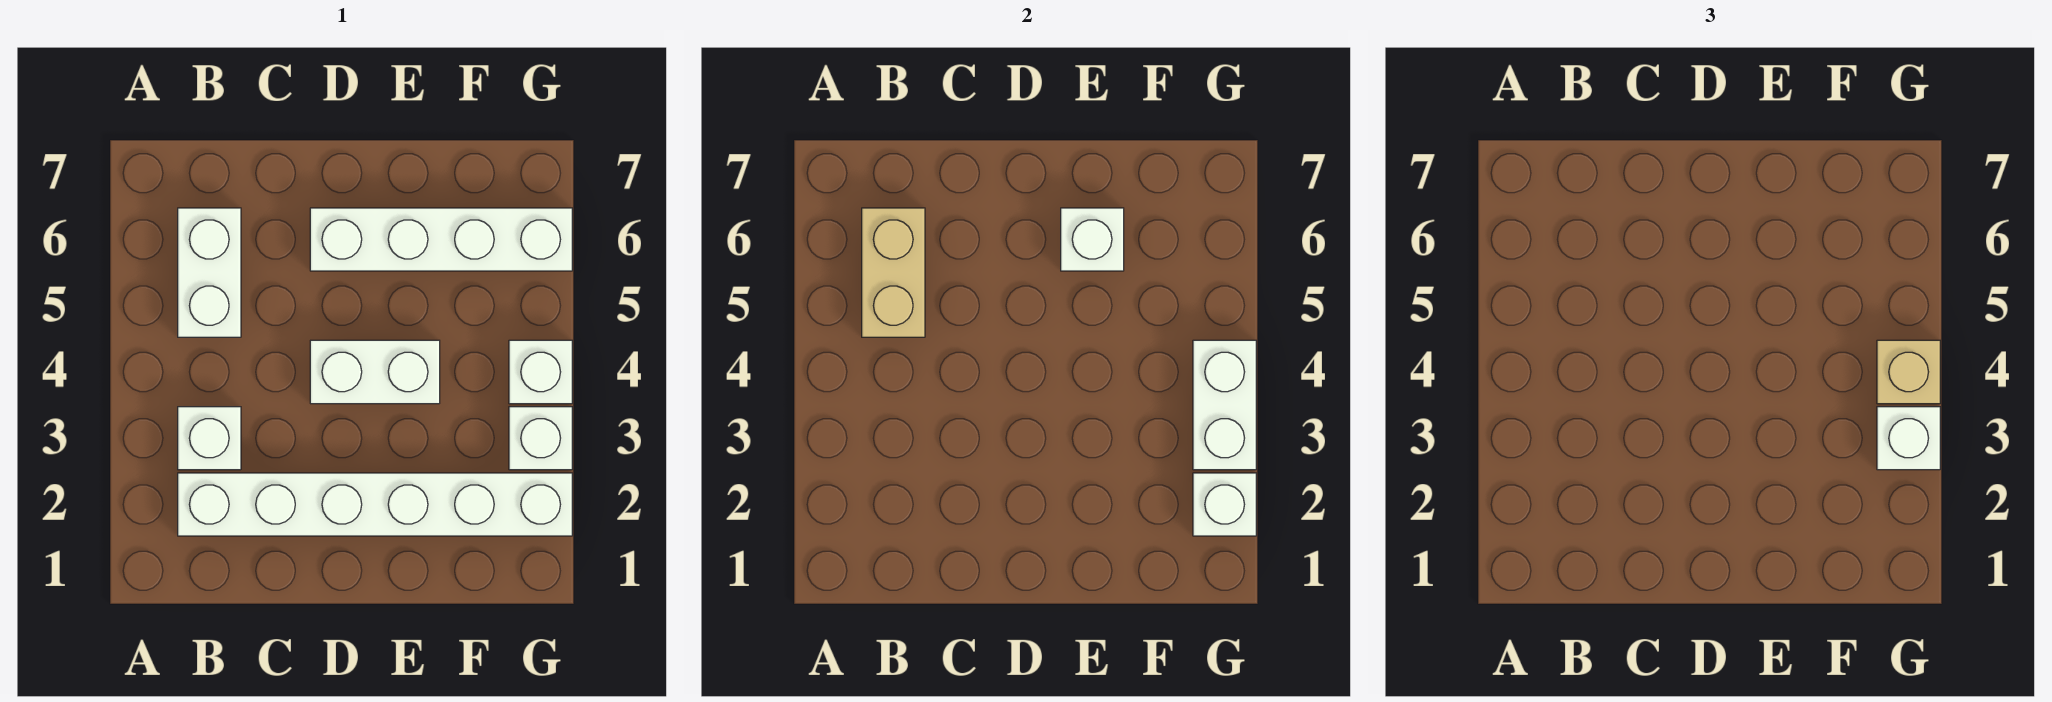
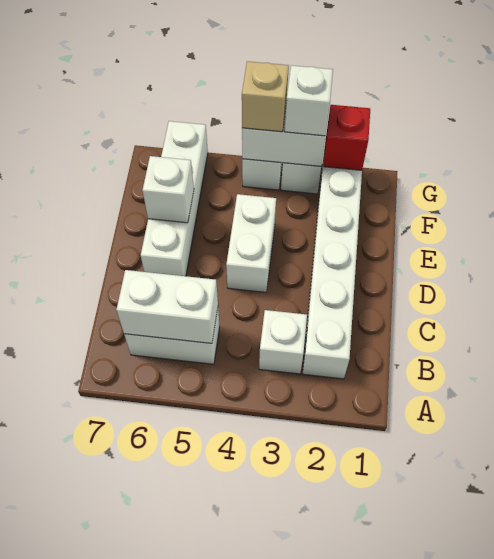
tan 1x2 brick [862,208,925,337] -> white 1x2 brick [116,270,218,343]
white 1x1 brick [1193,473,1256,536] -> red 1x1 brick [323,105,370,170]

